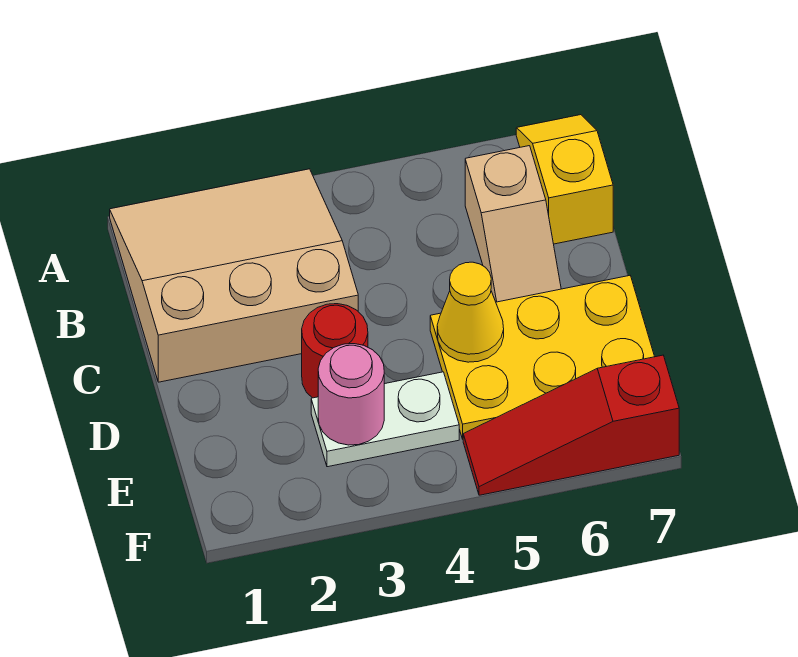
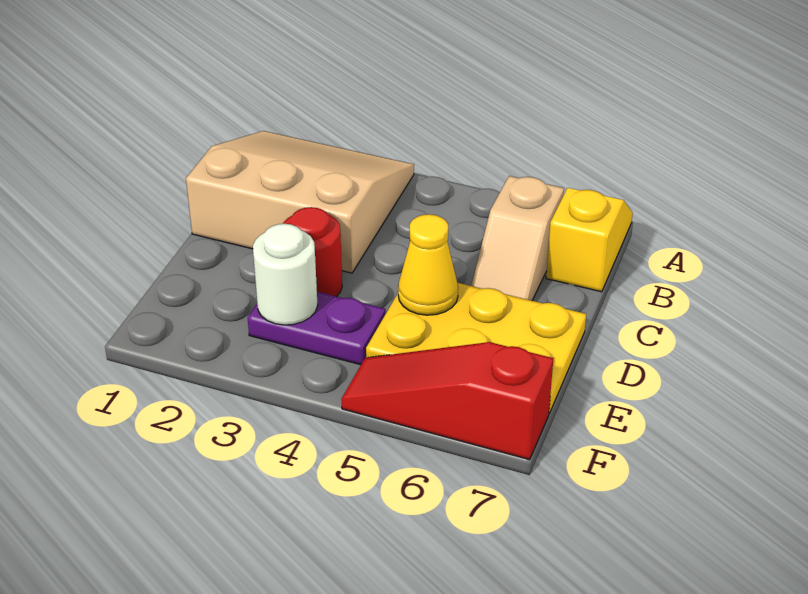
white 1x2 plate [311,372,459,467] -> purple 1x2 plate [248,292,386,365]
pink 1x1 round brick [318,344,384,445] -> white 1x1 round brick [253,224,318,325]

